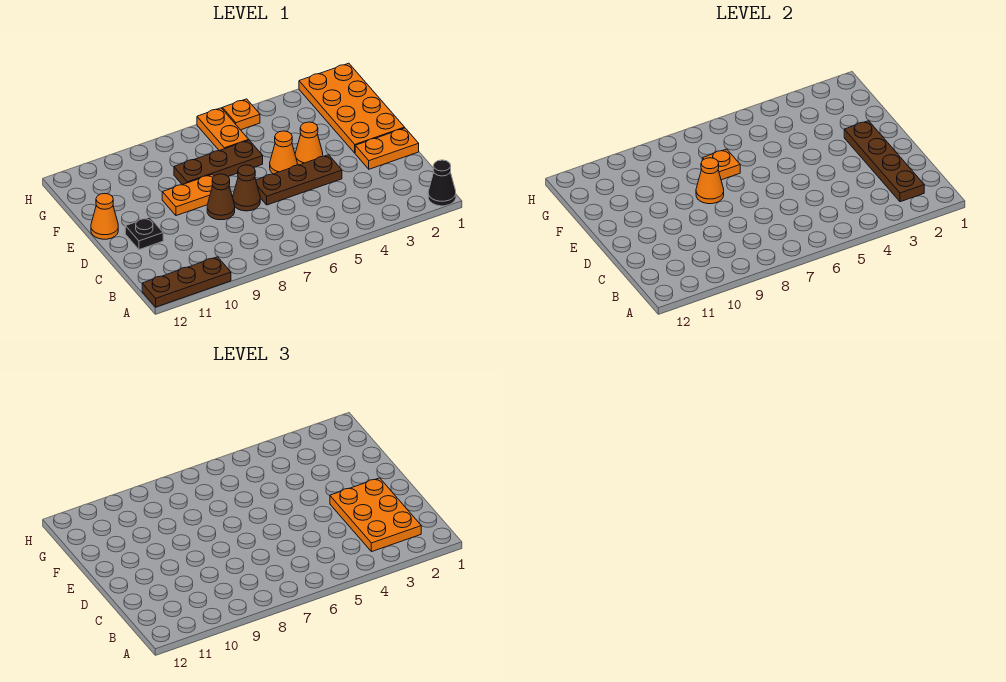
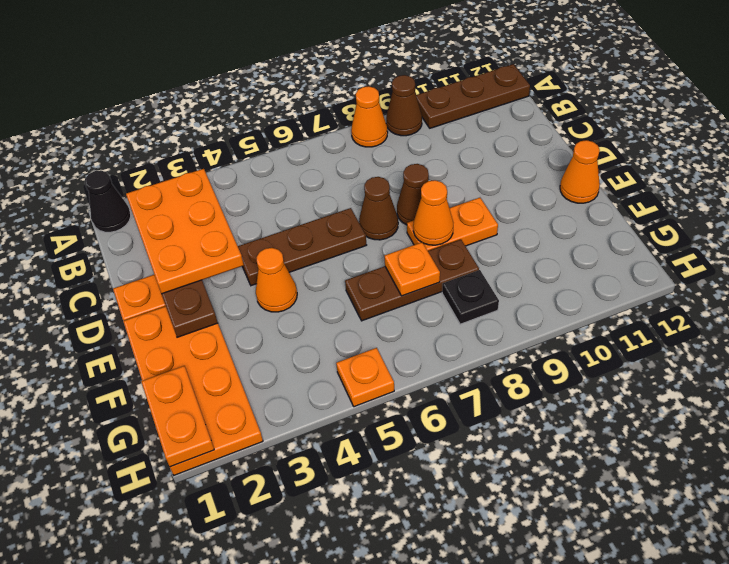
none -> brown 1x1 cone [386,75,422,136]
black 1x1 plate [125,217,163,250] -> black 1x1 plate moved to [442,270,499,324]
orange 1x1 cone [270,131,297,174] -> orange 1x1 cone moved to [351,86,388,147]
orange 1x2 plate [197,108,249,151] -> orange 1x2 plate moved to [141,366,214,467]

